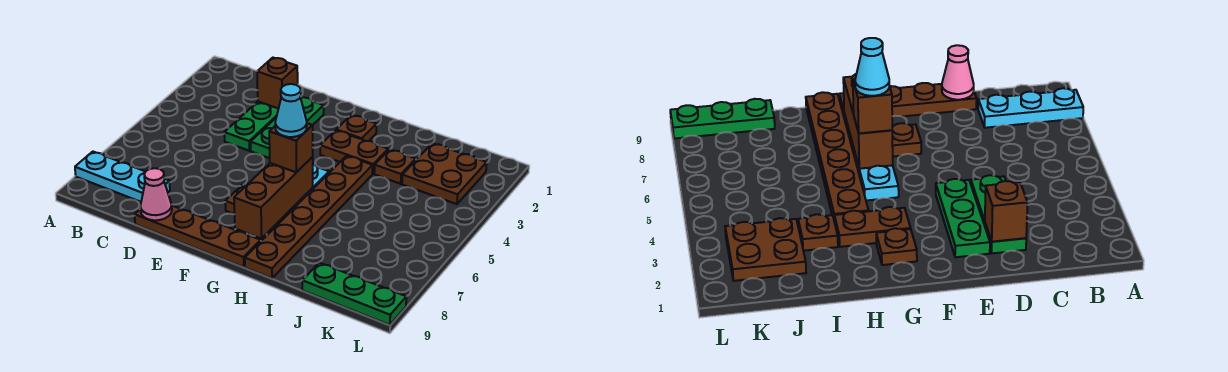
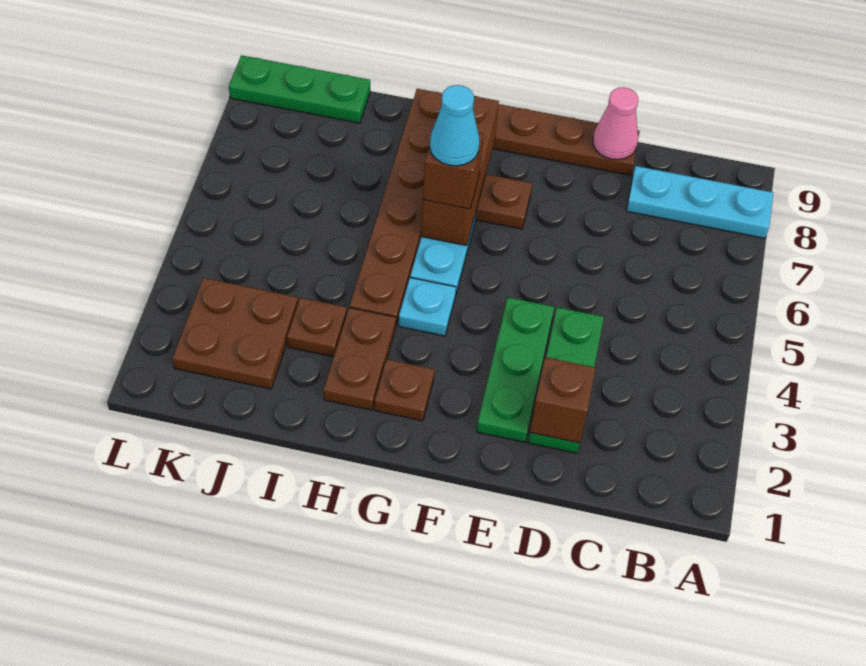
brown 1x2 plate [320,130,388,174] -> brown 1x2 plate turned to [324,308,396,410]
none -> cyan 1x1 plate [399,278,456,336]

